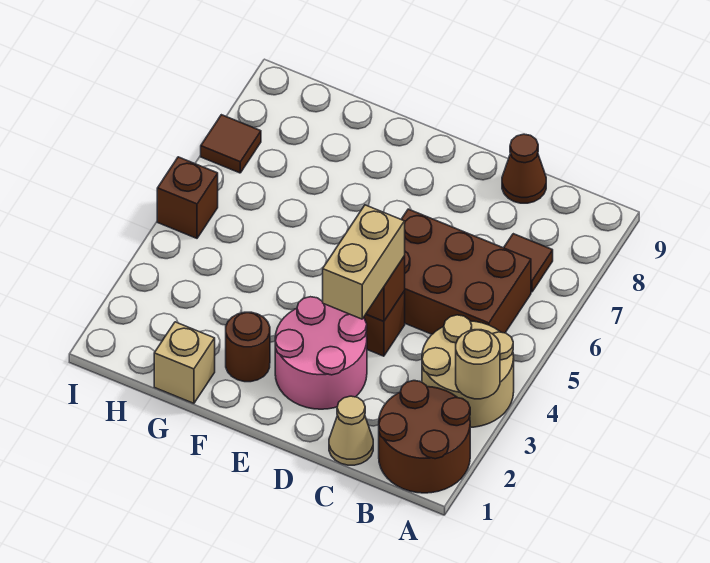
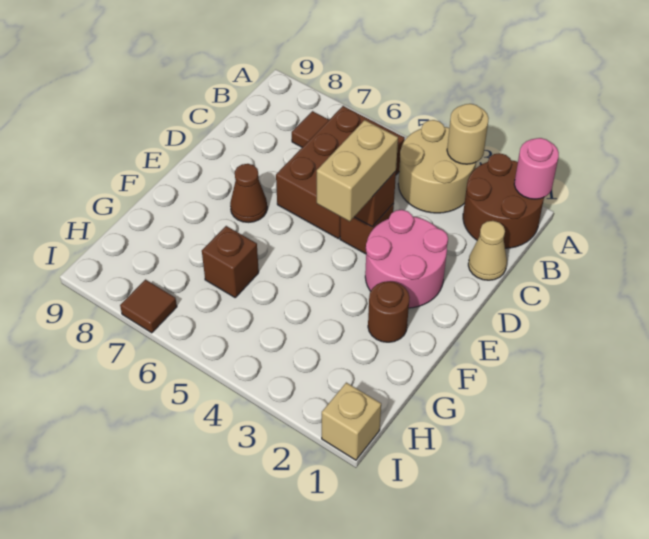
none -> pink 1x1 round brick [514,138,559,199]
brown 1x1 cone [502,134,546,203] -> brown 1x1 cone moved to [230,164,267,222]
tan 1x2 brick [323,205,405,319] -> tan 1x2 brick turned to [317,120,398,221]
tan 1x1 brick [154,322,215,403] -> tan 1x1 brick moved to [322,383,381,460]
brown 1x1 brick [157,157,218,238] -> brown 1x1 brick moved to [202,226,259,297]

